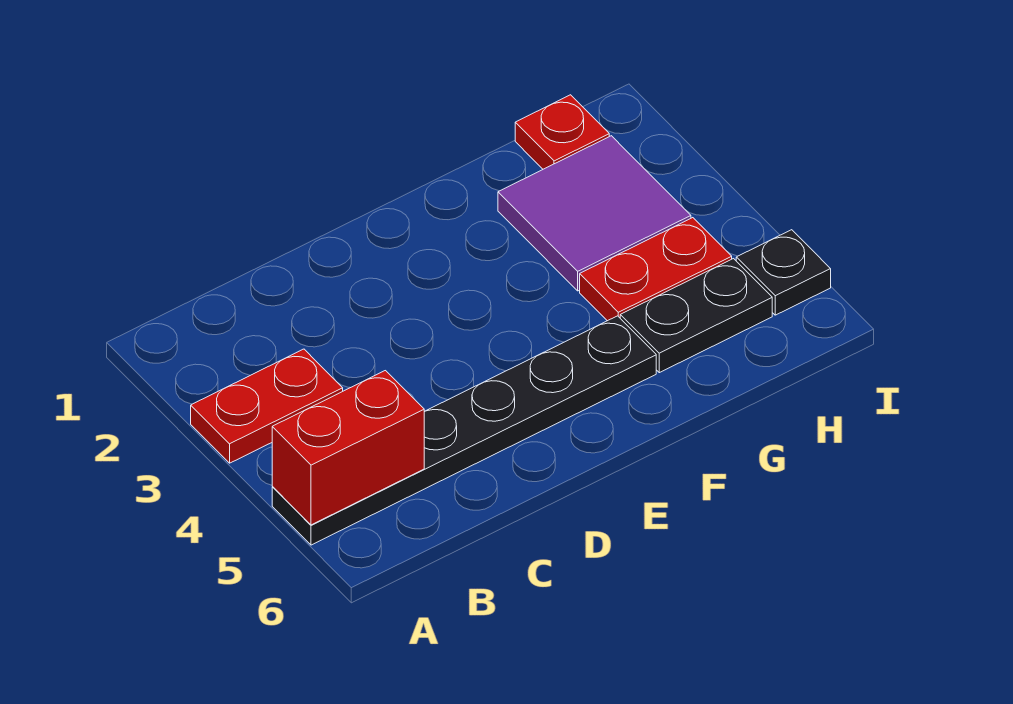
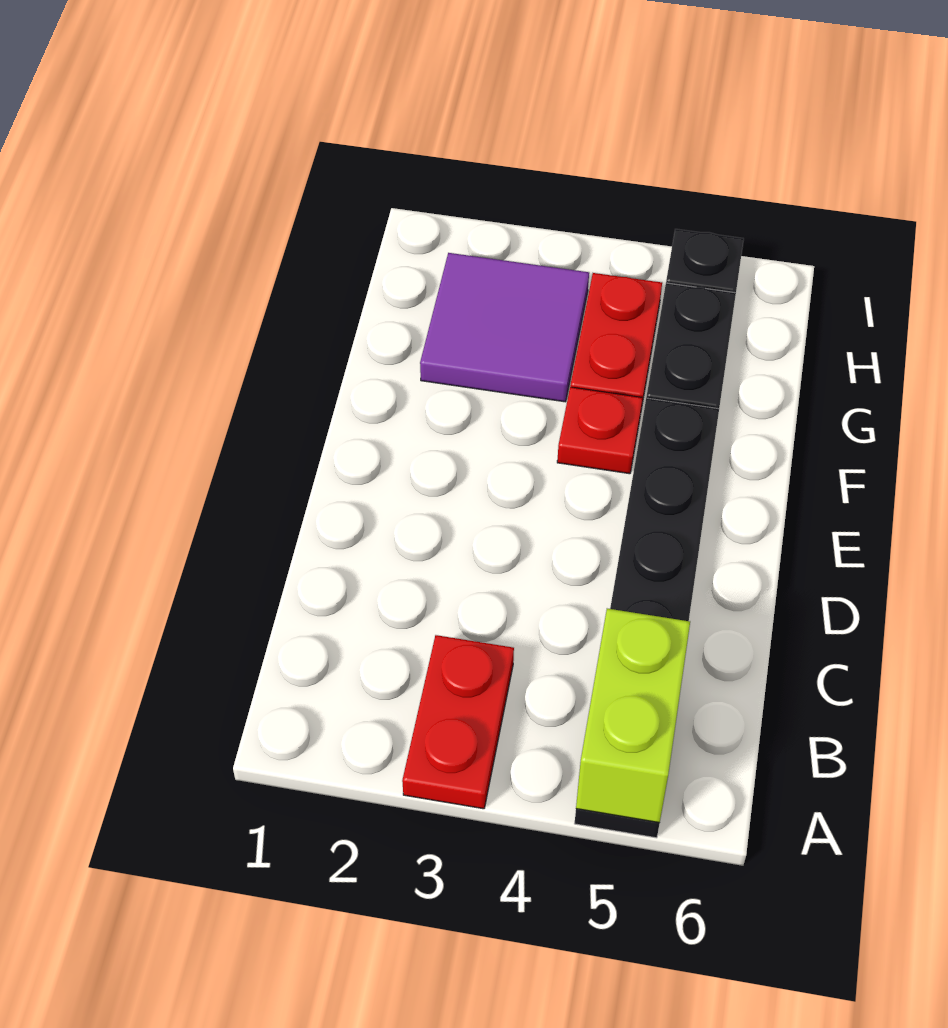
red 1x2 brick [272,371,425,525] -> lime 1x2 brick [576,609,690,823]
red 1x1 plate [515,95,609,169] -> red 1x1 plate moved to [557,387,642,474]

